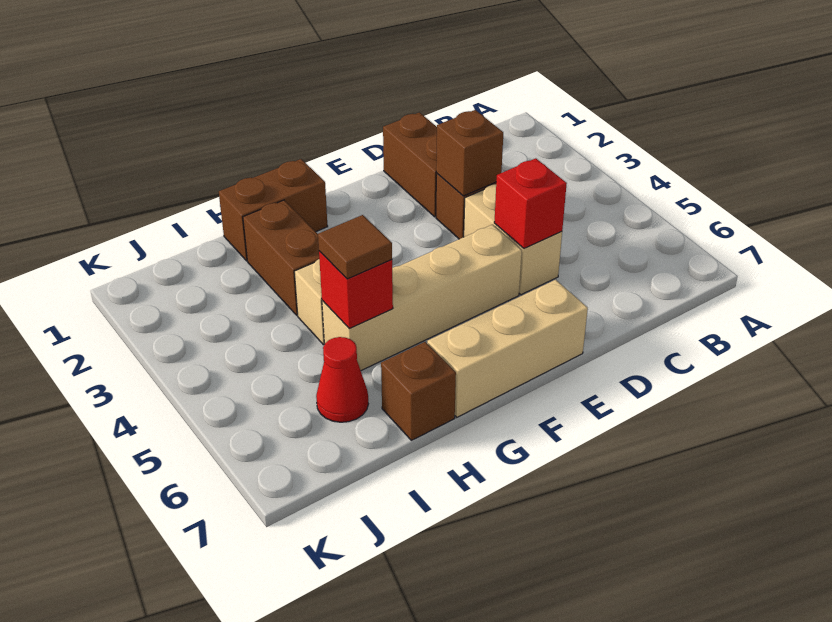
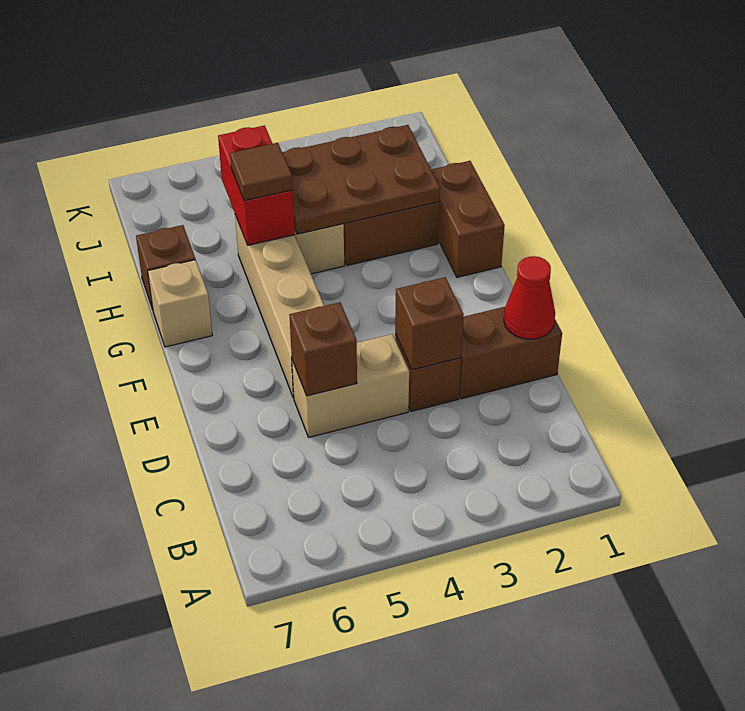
red 1x1 brick [494,158,567,248] -> brown 1x1 brick [289,302,357,396]
tan 1x3 brick [427,280,588,417] -> tan 1x1 brick [148,260,212,347]
none -> brown 2x3 plate [282,125,440,234]
red 1x1 brick [319,251,393,328] -> red 1x2 brick [218,125,295,245]
red 1x1 cone [316,337,368,422] -> red 1x1 cone moved to [504,256,555,339]

